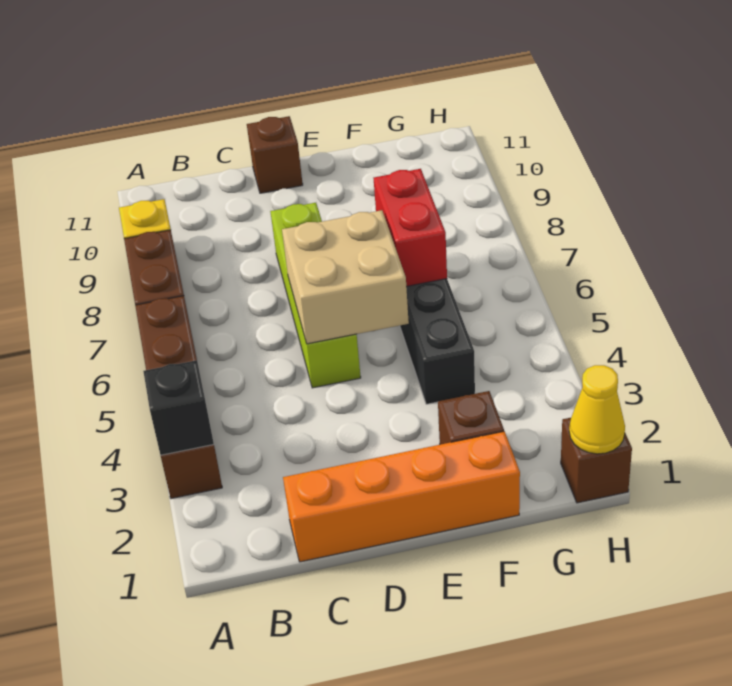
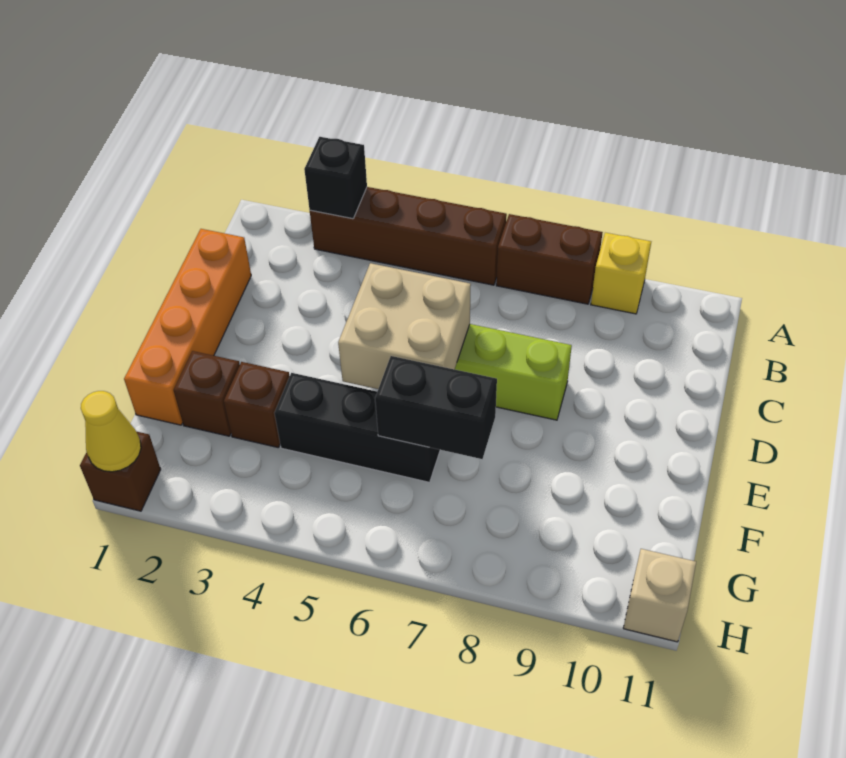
brown 1x1 brick [247,116,303,193] -> brown 1x1 brick moved to [224,362,290,448]
red 1x2 brick [374,169,447,287] -> black 1x2 brick [375,356,497,459]
none -> tan 1x1 brick [623,549,696,642]

